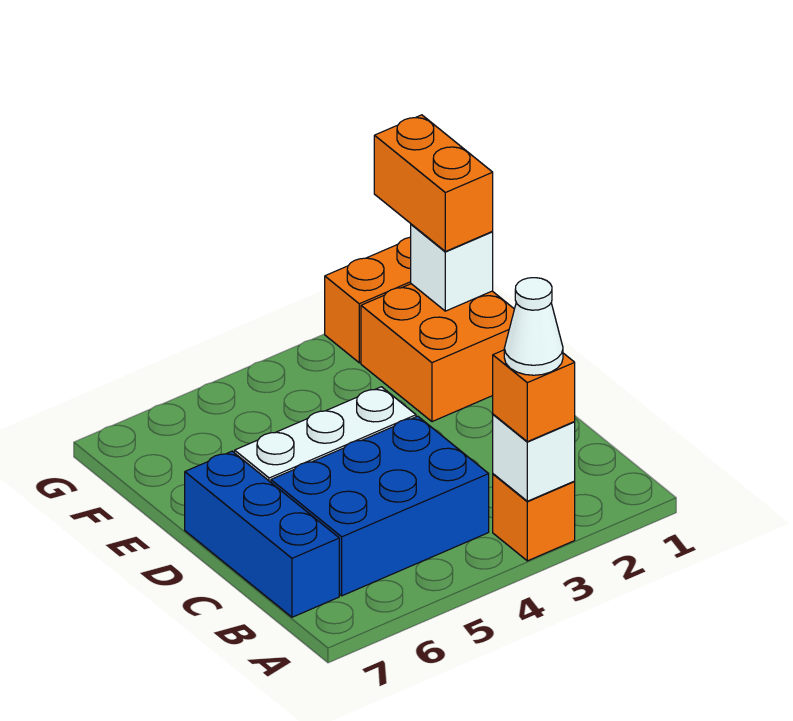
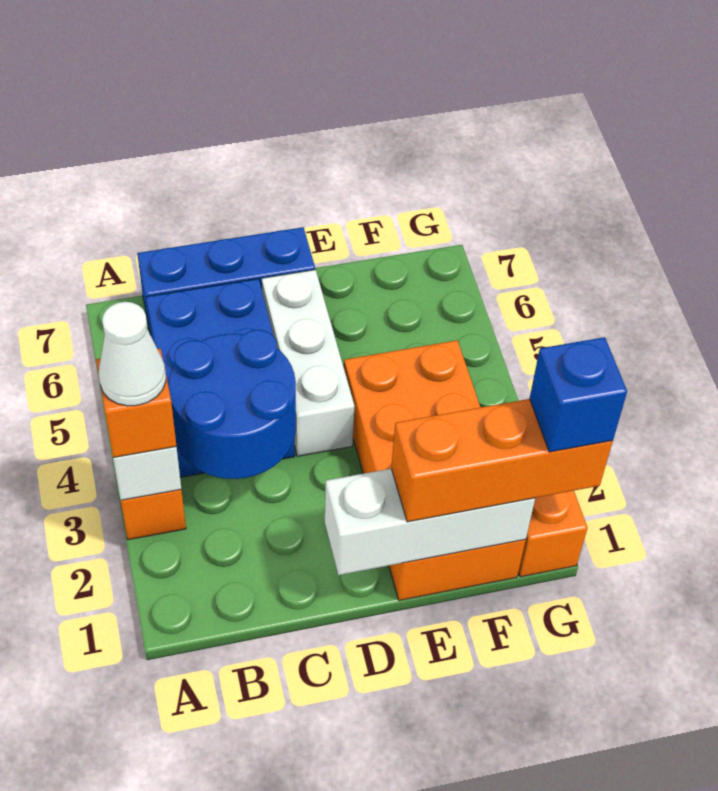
none -> blue 2x2 round brick [168,330,296,479]
orange 2x2 brick [361,284,514,422] -> orange 2x4 brick [344,340,526,600]
white 1x1 brick [411,224,493,311] -> white 1x3 brick [325,469,535,575]
orange 1x2 brick [374,115,493,251] -> orange 1x3 brick [391,399,613,522]
none -> blue 1x1 brick [530,337,627,452]

